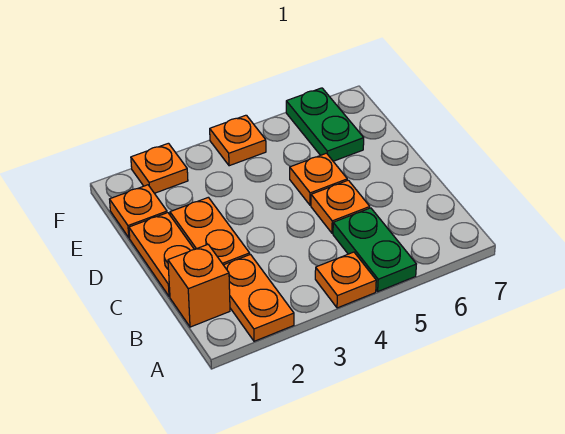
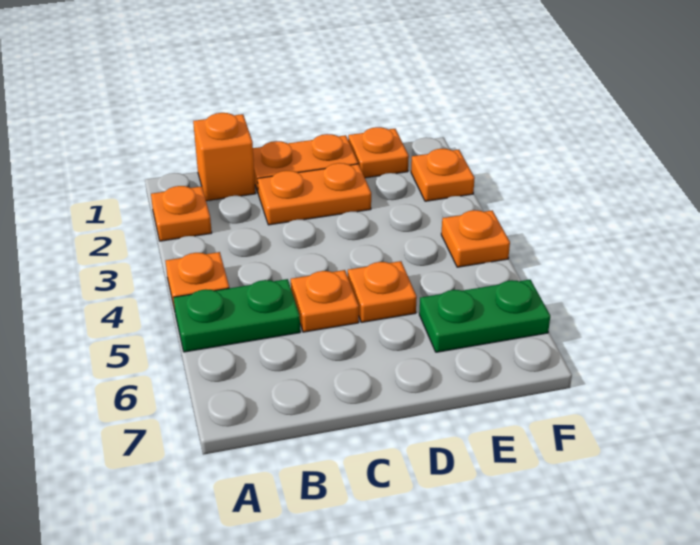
orange 1x2 plate [224,255,294,341] -> orange 1x1 plate [151,186,212,241]

